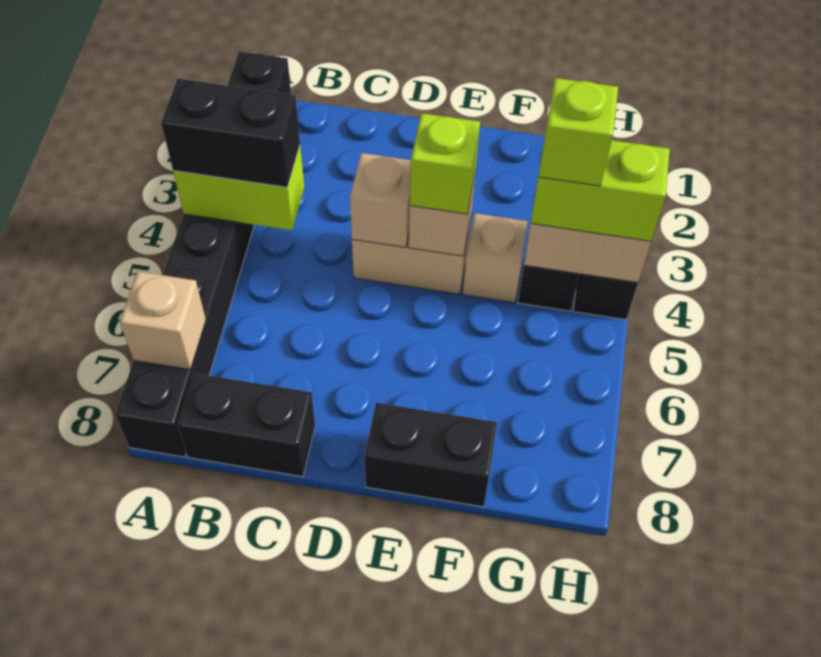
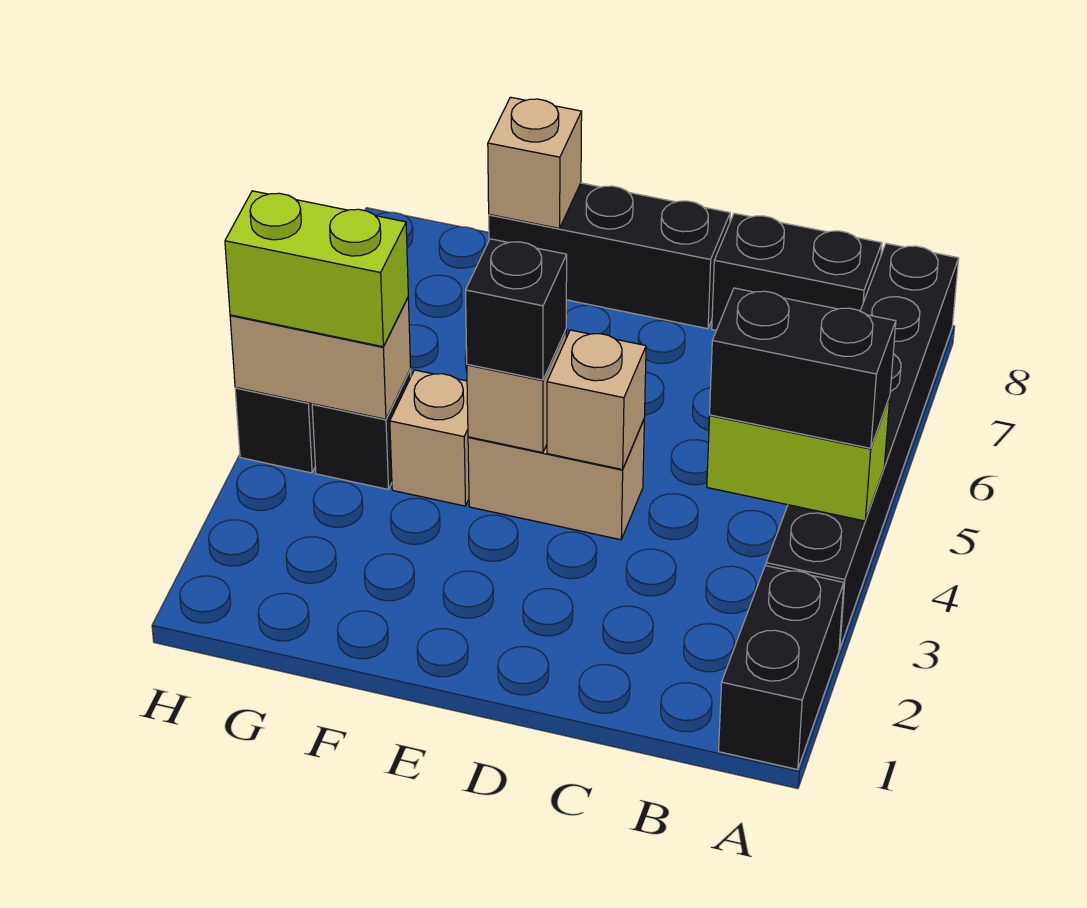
tan 1x1 brick [120,271,206,370] -> tan 1x1 brick moved to [488,97,582,228]
lime 1x1 brick [410,113,480,214] -> black 1x1 brick [466,239,567,380]
black 1x2 brick [364,403,497,507] -> black 1x3 brick [489,183,730,329]
lime 1x1 brick [539,78,618,186] -> none

